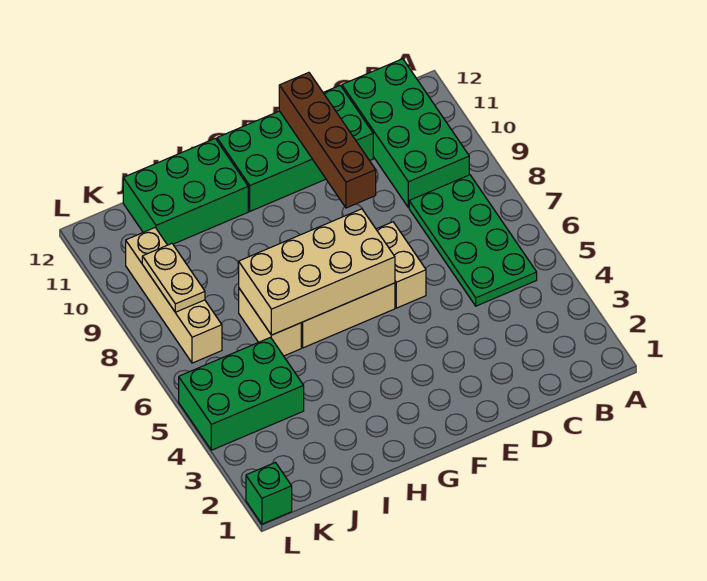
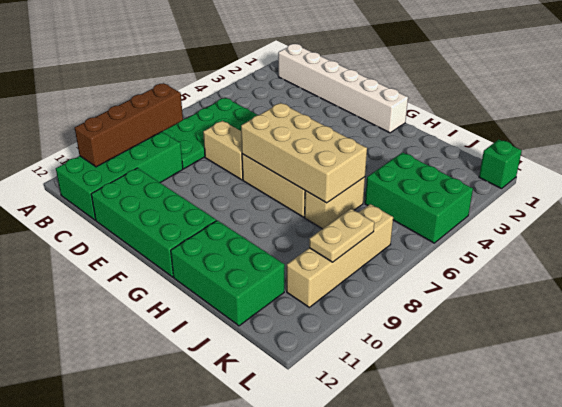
none -> white 1x6 brick [278,44,408,133]
tan 1x2 brick [376,222,426,308] -> tan 1x2 brick turned to [203,121,243,180]
brown 1x4 brick [279,73,376,208] -> brown 1x4 brick moved to [75,83,183,167]

